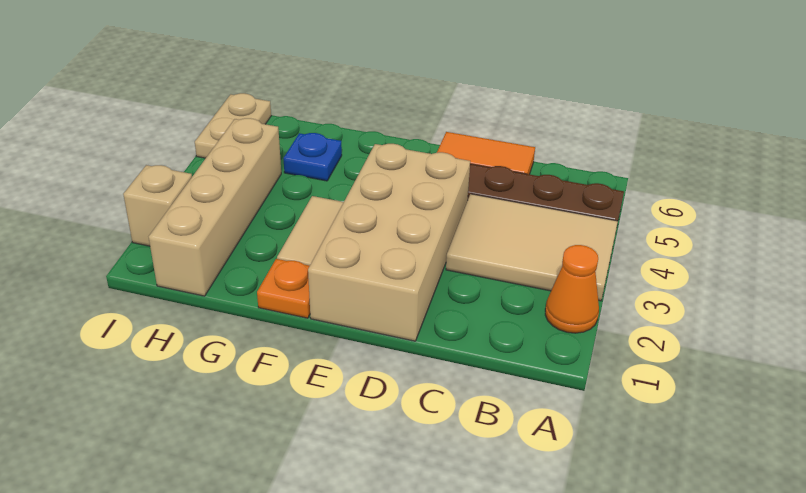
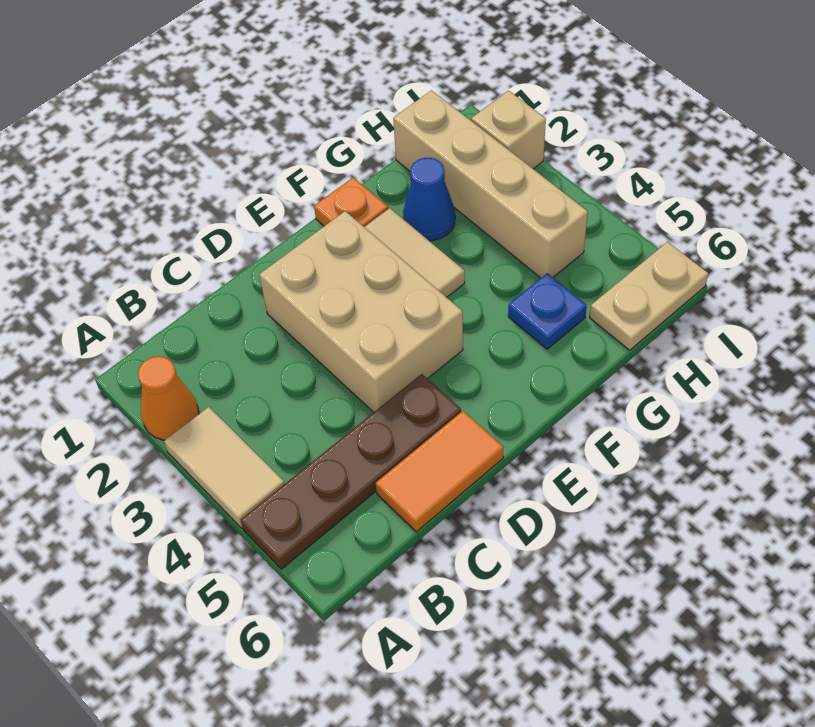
tan 2x3 tile [446,194,618,301] -> tan 1x2 tile [164,407,285,528]
tan 2x4 brick [308,144,470,341] -> tan 2x3 brick [259,211,463,412]
none -> blue 1x1 cone [403,158,455,241]
tan 1x2 plate [195,93,271,158] -> tan 1x2 plate turned to [589,242,708,350]

